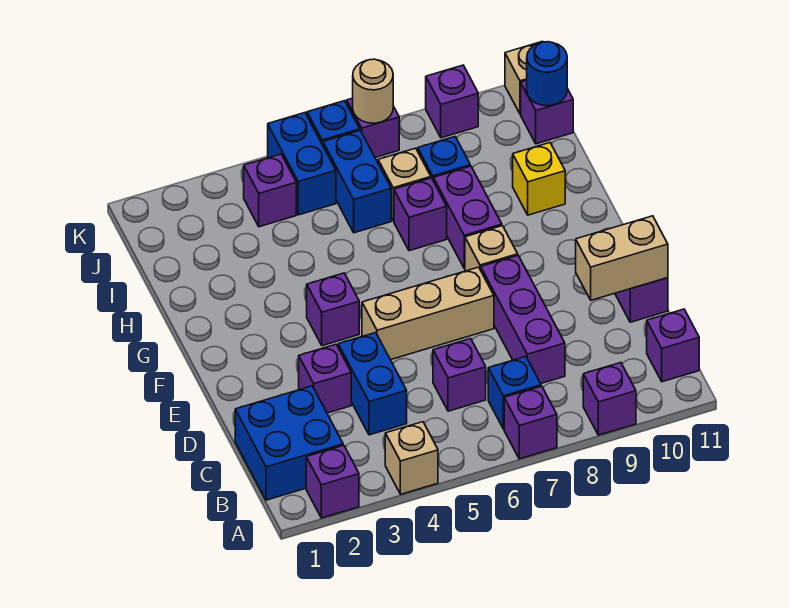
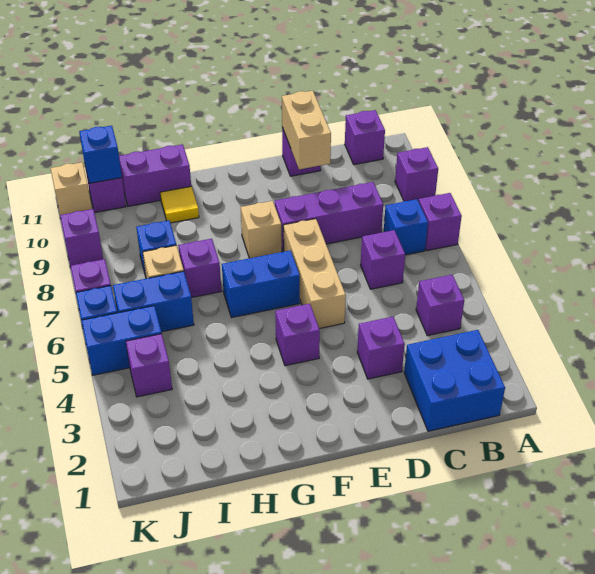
purple 1x1 brick [306,445,359,518] -> purple 1x1 brick moved to [416,275,464,336]
tan 1x1 brick [385,422,438,494] -> none
blue 1x2 brick [338,333,407,435] -> blue 1x2 brick moved to [222,250,300,318]
purple 1x2 brick [433,166,502,269] -> purple 1x2 brick moved to [119,144,191,206]
yellow 1x1 brick [513,143,565,215] -> yellow 1x1 tile [160,186,199,223]
blue 1x1 round brick [527,42,567,106] -> blue 1x1 brick [79,126,122,183]
tan 1x1 round brick [353,59,393,123] -> none

